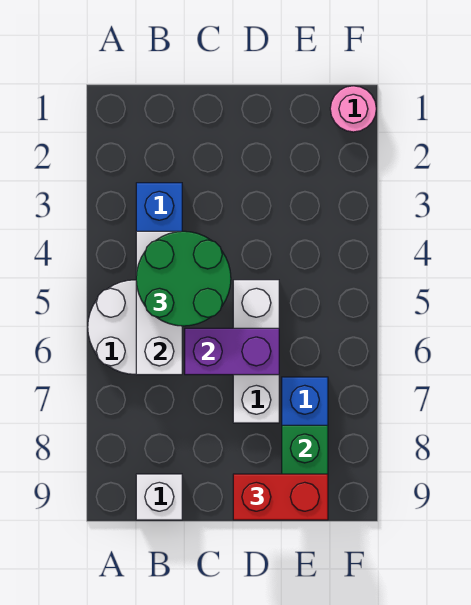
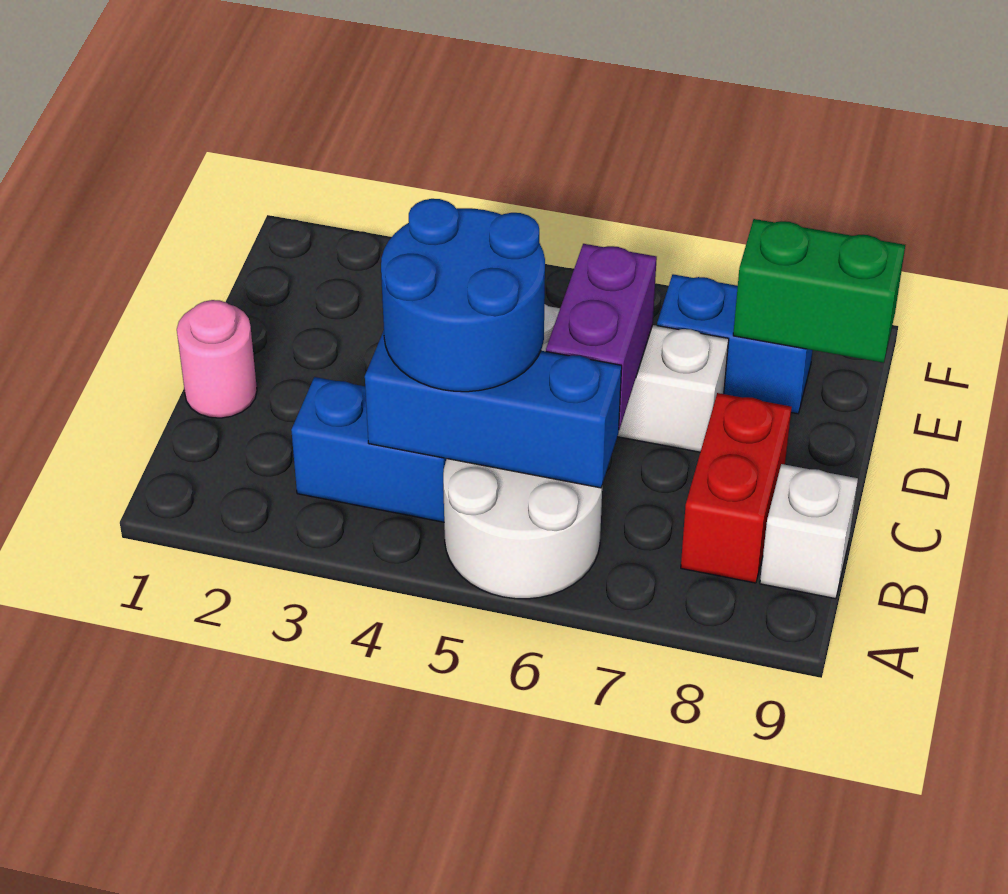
white 1x3 brick [136,231,182,375] -> blue 1x3 brick [365,331,622,488]
green 2x2 round brick [136,231,231,326] -> blue 2x2 round brick [381,199,545,392]
red 1x2 brick [233,474,328,520] -> red 1x2 brick moved to [681,393,792,583]
pink 1x1 round brick [330,86,376,132] -> pink 1x1 round brick moved to [177,300,257,418]

